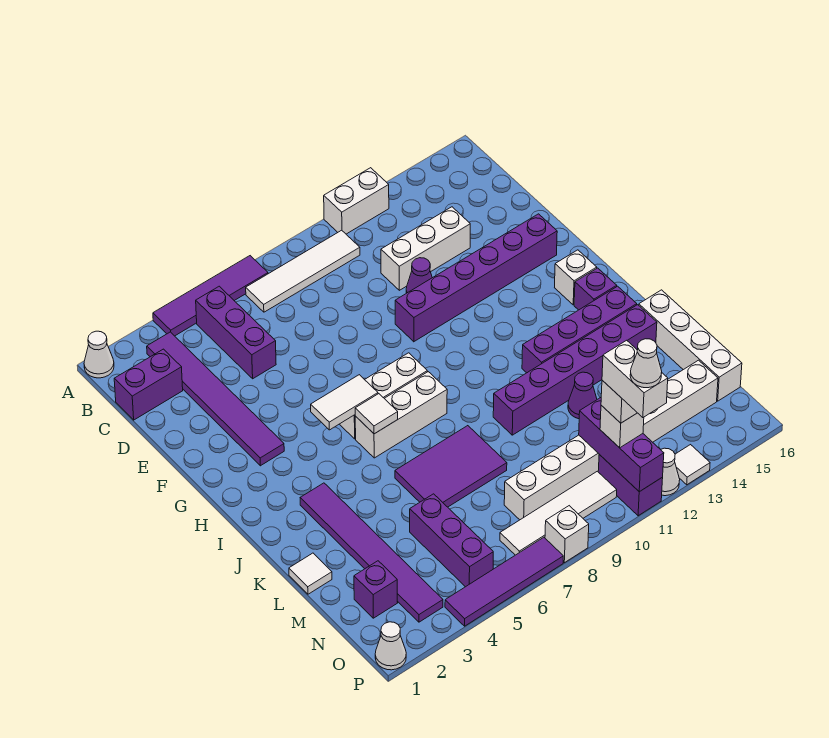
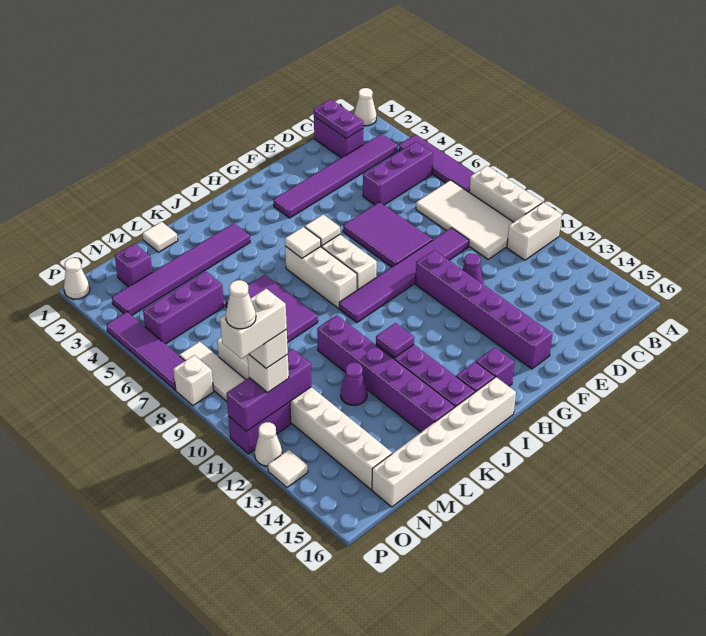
white 1x2 brick [324,168,389,234] -> white 1x2 brick turned to [507,202,562,260]
white 1x4 tile [246,230,360,312] -> white 2x4 tile [416,180,513,259]
none -> purple 1x2 plate [314,99,363,138]
none -> purple 1x6 tile [339,228,469,323]
white 1x3 brick [381,207,470,290] -> white 1x3 brick moved to [469,166,542,222]
none -> purple 2x3 tile [343,202,432,267]
white 1x2 tile [311,375,378,430] -> white 1x1 tile [305,215,340,246]
white 1x1 brick [555,250,597,305] -> purple 1x1 brick [476,347,514,386]
none -> purple 1x1 tile [376,323,414,358]
white 1x4 brick [639,290,742,401] -> white 1x6 brick [372,377,516,507]

